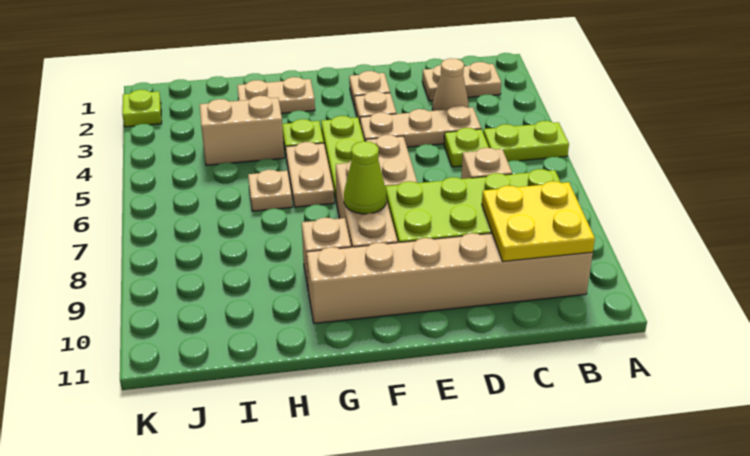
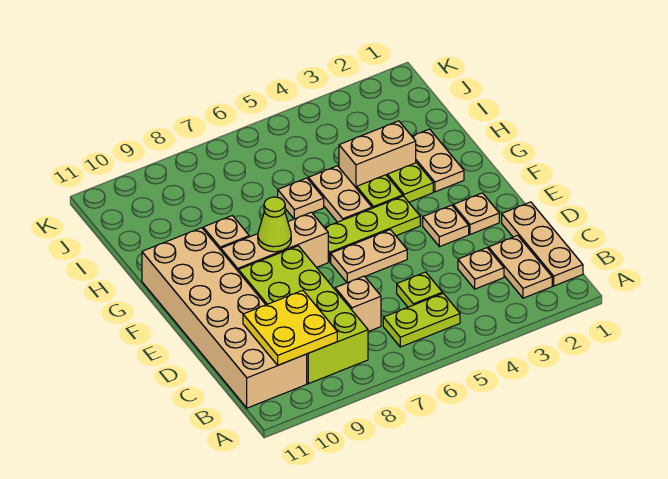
lime 1x2 plate [483,121,569,162] -> lime 1x2 plate turned to [383,293,460,347]
tan 1x6 brick [307,233,593,323] -> tan 2x6 brick [142,228,307,408]
tan 1x1 cone [432,58,469,111] -> tan 1x1 plate [458,248,504,289]
tan 1x3 plate [360,106,481,147] -> tan 1x3 plate moved to [502,202,583,286]
tan 1x2 plate [286,142,334,207] -> tan 1x2 plate turned to [308,166,372,222]
tan 1x2 brick [200,96,284,165] -> tan 1x2 brick turned to [339,121,416,188]
lime 1x1 plate [122,90,162,127] -> lime 1x1 plate moved to [387,163,433,202]

